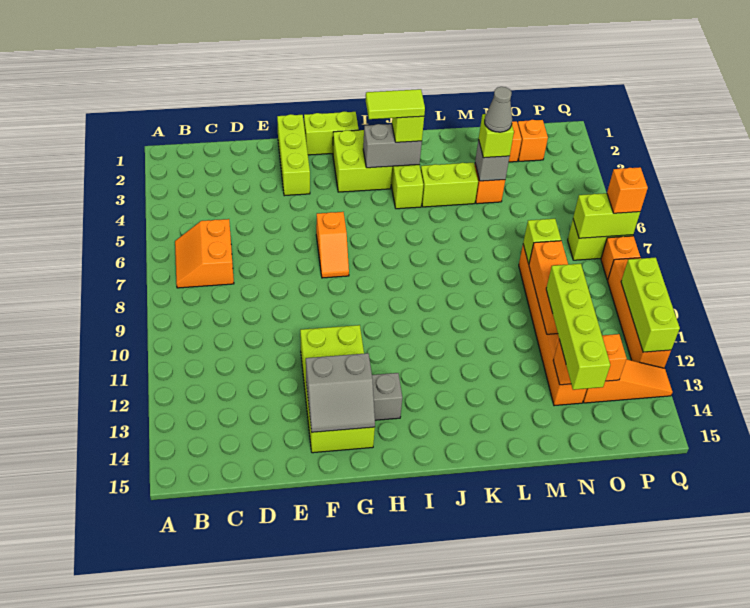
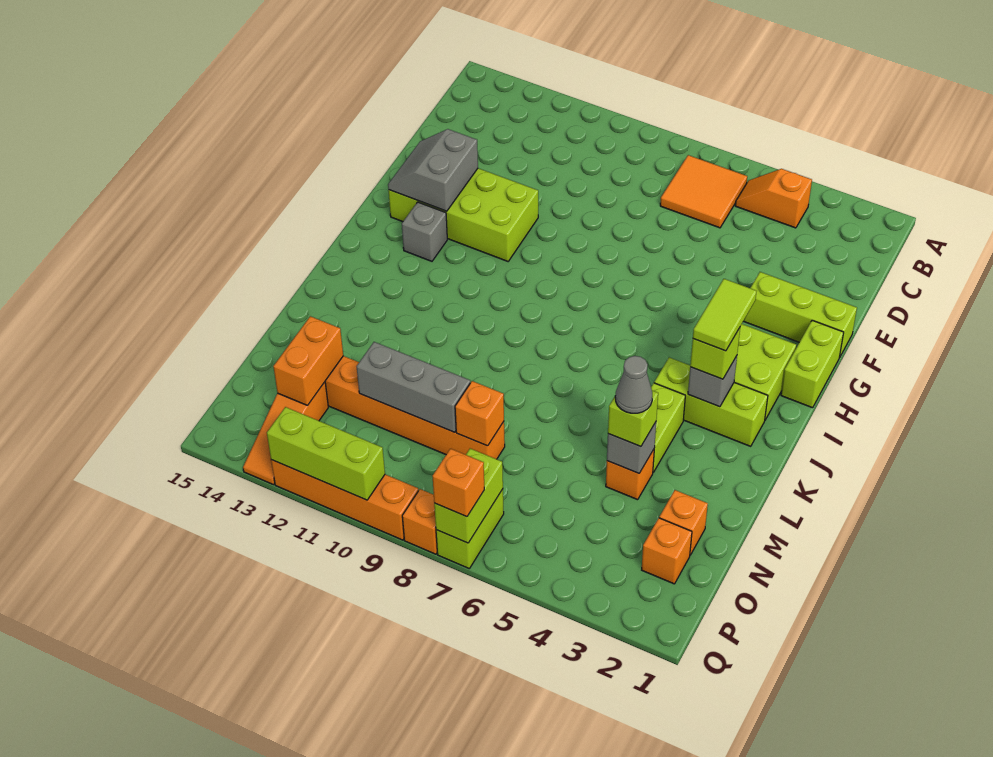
orange 2x2 slope [175,219,234,288] -> orange 2x2 tile [660,155,747,228]
orange 1x2 slope [316,212,349,278] -> orange 1x2 slope moved to [735,169,812,228]
grey 1x2 brick [363,124,422,168] -> grey 1x1 brick [688,356,737,407]
lime 1x1 brick [523,219,561,264] -> orange 1x1 brick [455,381,504,446]
orange 1x3 brick [529,241,568,334] -> grey 1x3 brick [357,342,470,432]
lime 1x4 brick [546,264,610,390] -> none

